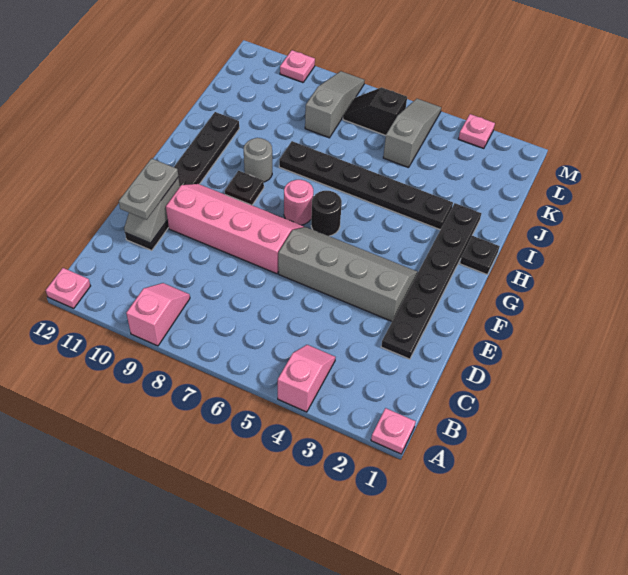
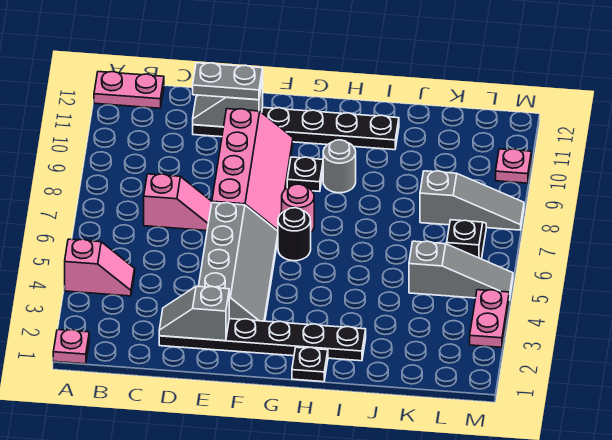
pink 1x2 slope [126,283,190,346] -> pink 1x2 slope moved to [144,174,212,231]
pink 1x1 plate [46,268,90,308] -> pink 1x2 plate [94,72,164,108]
none -> grey 1x2 slope [159,286,229,341]
black 1x6 plate [279,141,453,230] -> none
pink 1x1 plate [459,114,495,149] -> pink 1x2 plate [470,290,509,347]

